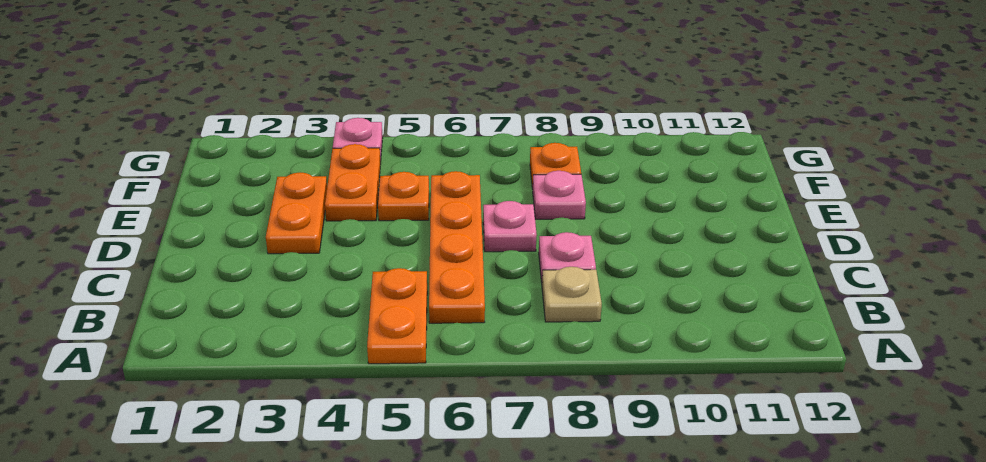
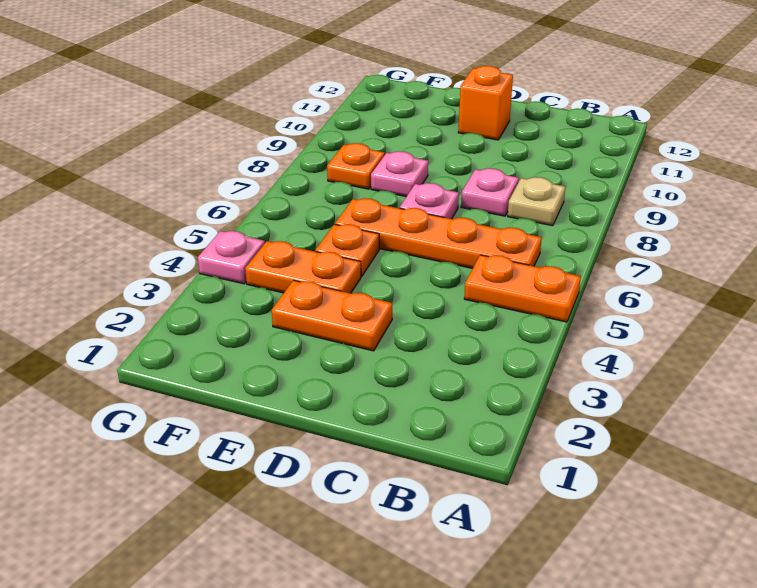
none -> orange 1x1 brick [458,66,513,140]

